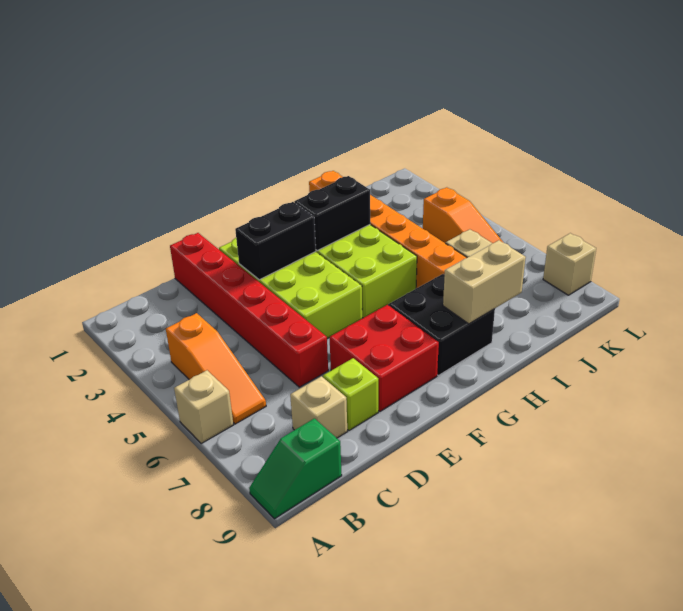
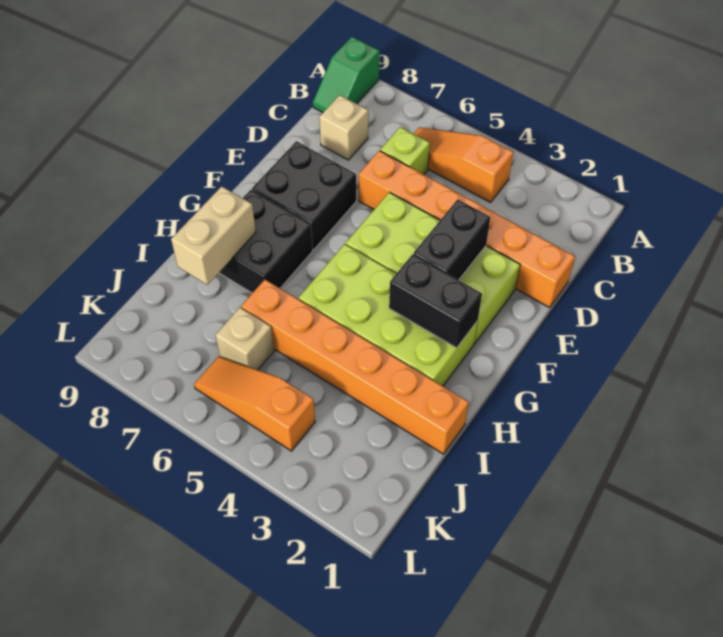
tan 1x1 brick [174,370,233,444] -> none
green 1x2 slope [249,418,342,519] -> green 1x2 slope turned to [313,37,380,112]
red 1x6 brick [170,233,328,387] -> orange 1x6 brick [359,151,575,308]
lime 1x1 brick [323,358,378,431] -> lime 1x1 brick moved to [380,127,430,174]
red 2x2 brick [329,305,439,412] -> black 2x2 brick [252,141,356,250]
black 1x2 brick [294,176,370,251] -> black 1x2 brick turned to [389,254,482,348]
tan 1x1 brick [543,233,596,295] -> none

